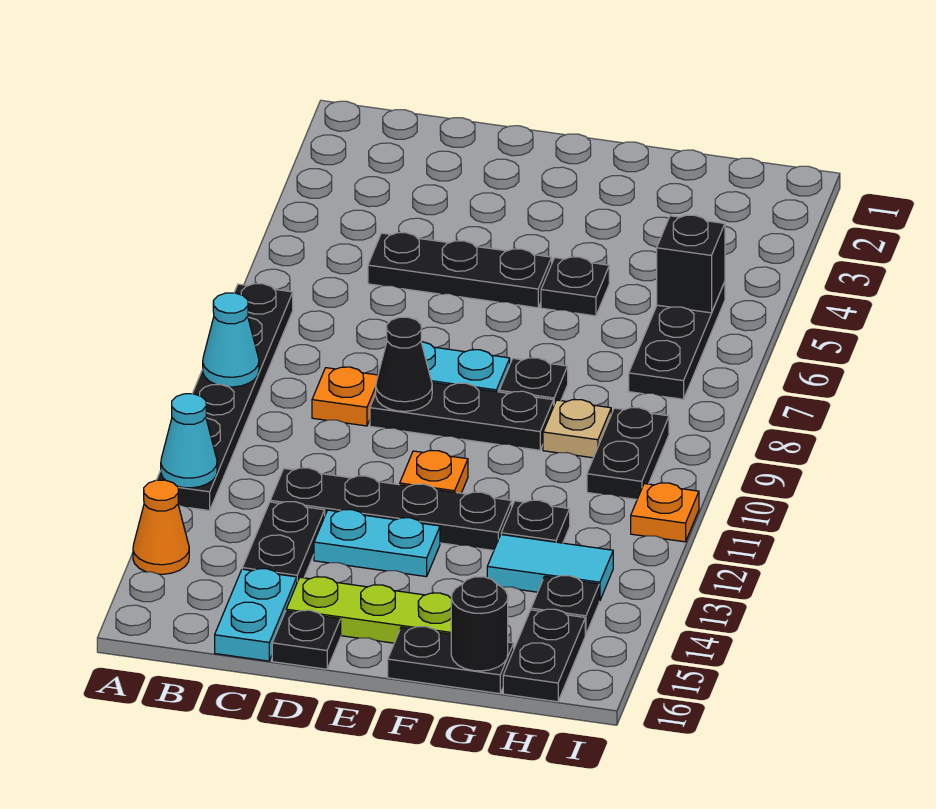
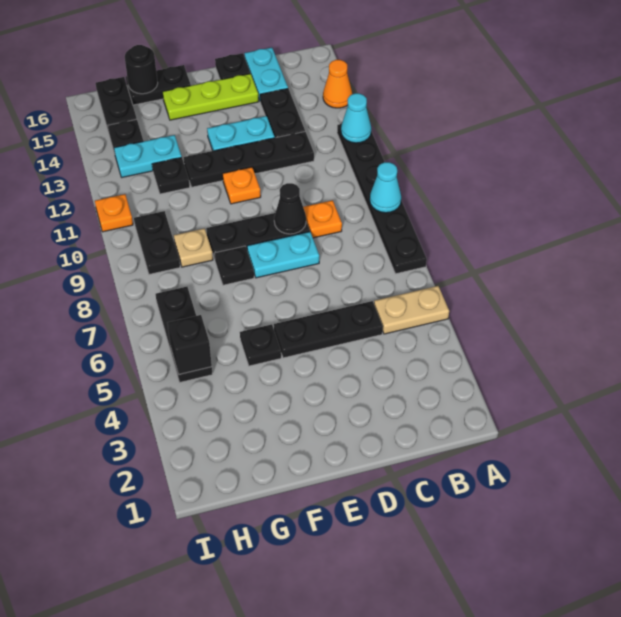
none -> tan 1x2 plate [374,286,449,334]
cyan 1x2 tile [487,535,613,601] -> cyan 1x2 plate [114,135,182,177]

